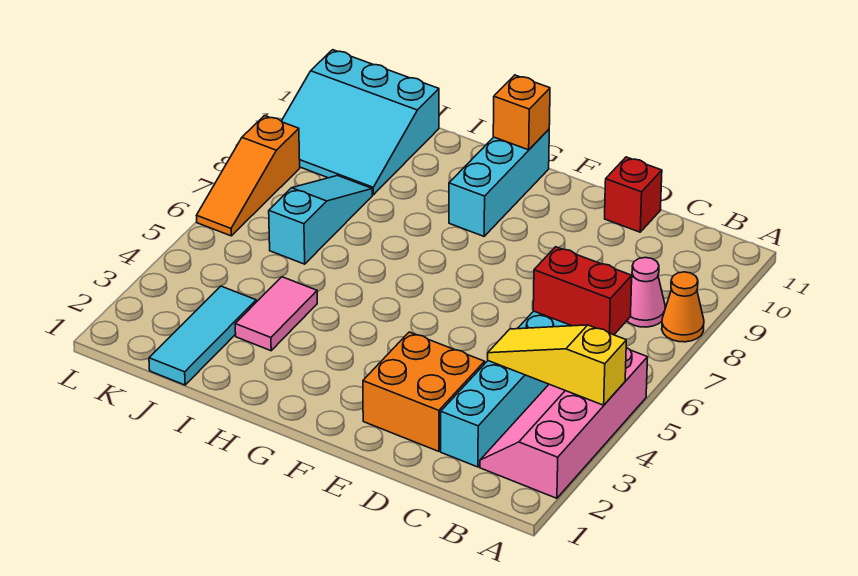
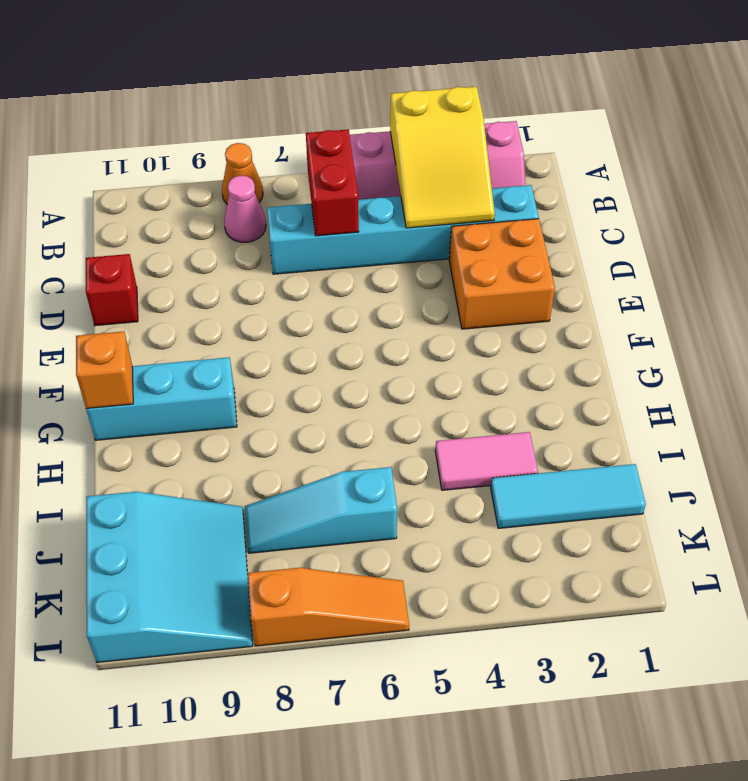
yellow 1x3 slope [488,325,626,405] -> yellow 2x3 slope [390,87,495,228]

